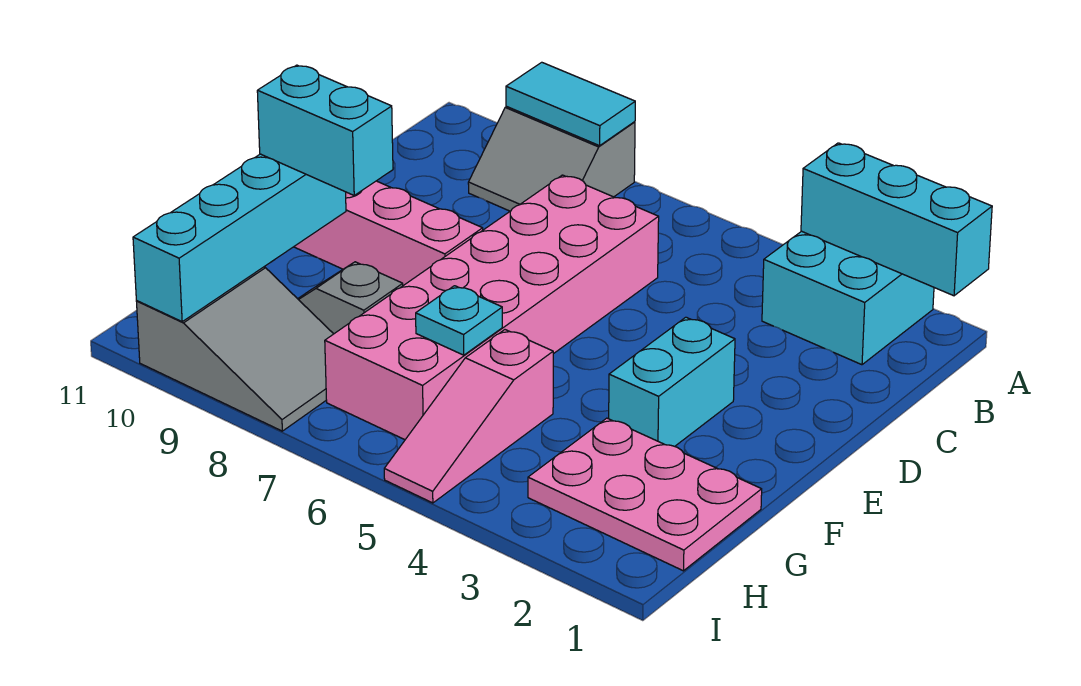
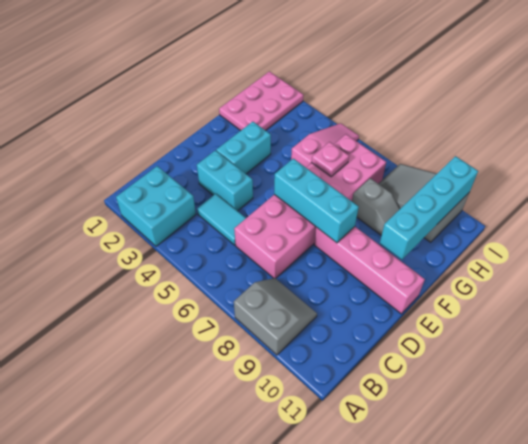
cyan 1x3 brick [801,143,992,296] -> cyan 1x3 brick moved to [274,159,359,243]
cyan 1x2 tile [506,62,635,146] -> cyan 1x2 tile moved to [197,194,246,245]
cyan 1x2 brick [257,65,393,195] -> cyan 1x2 brick moved to [197,150,253,211]
pink 2x3 plate [528,418,762,571] -> pink 2x3 plate turned to [219,71,303,131]
cyan 1x1 plate [416,286,502,355] -> pink 1x1 plate [312,142,349,177]

